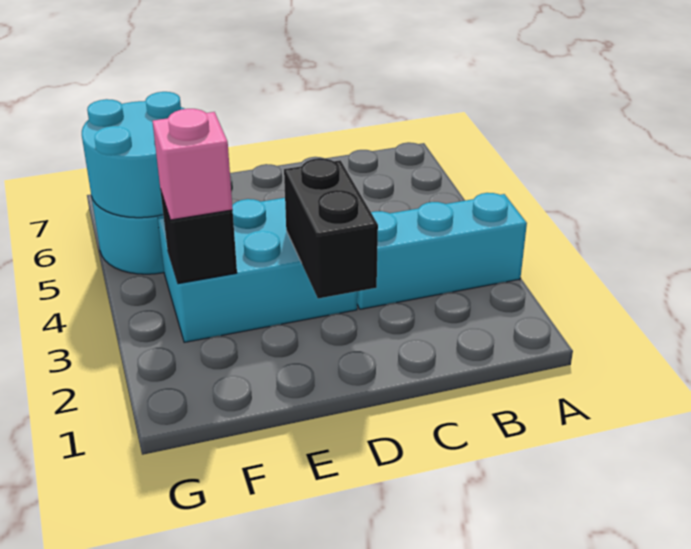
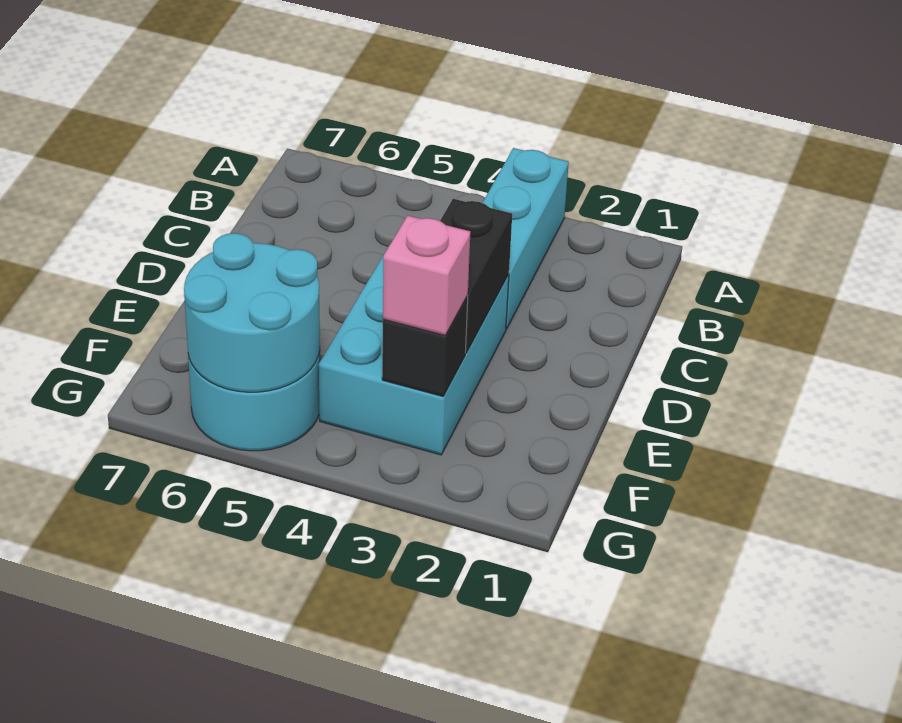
black 1x2 brick [284,158,378,298] -> black 1x2 brick turned to [440,199,512,353]

